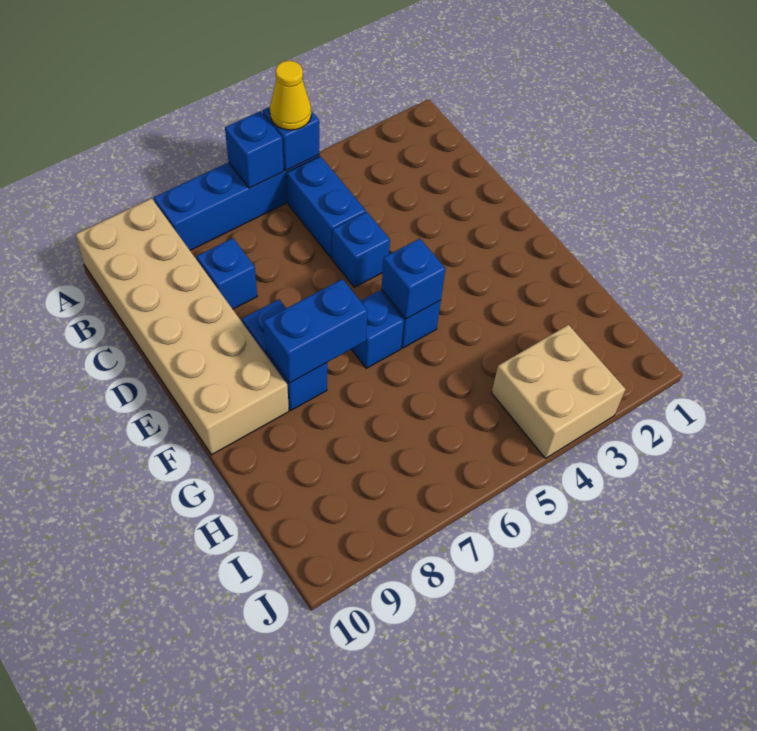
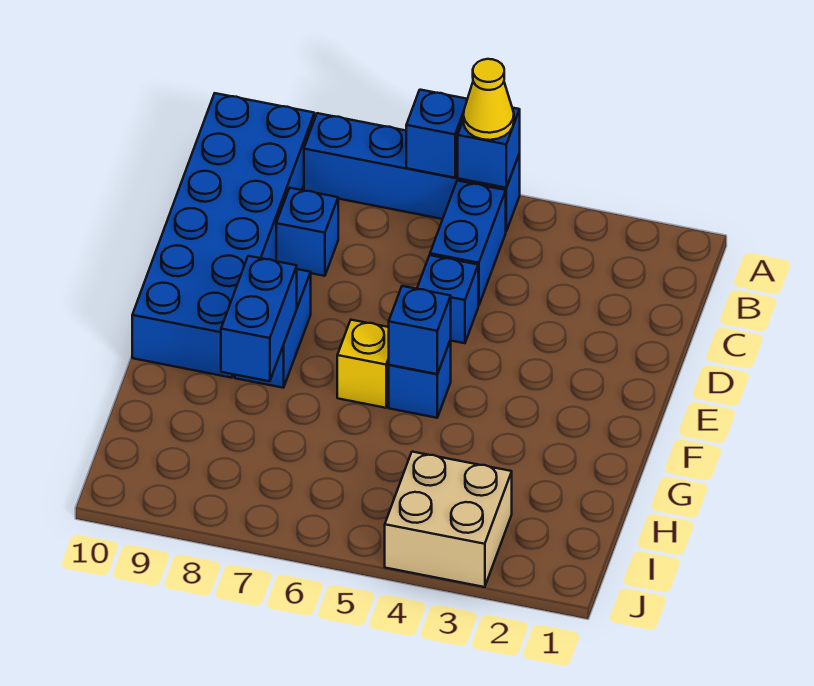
tan 2x6 brick [75,198,289,455] -> blue 2x6 brick [132,93,315,378]
blue 1x1 brick [352,291,404,368] -> yellow 1x1 brick [337,320,389,408]
blue 1x2 brick [263,279,368,383] -> blue 1x2 brick turned to [221,256,297,381]

